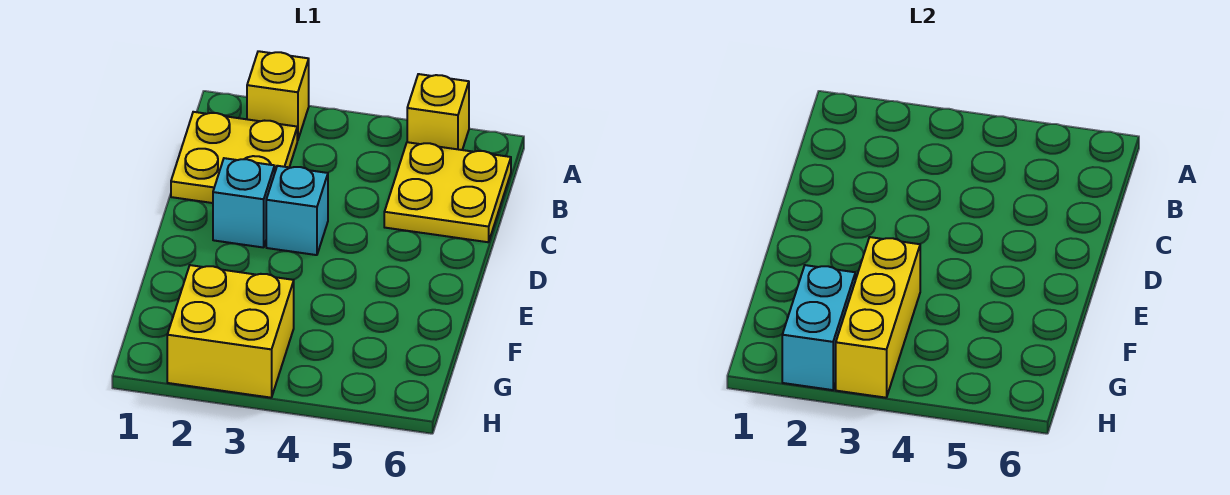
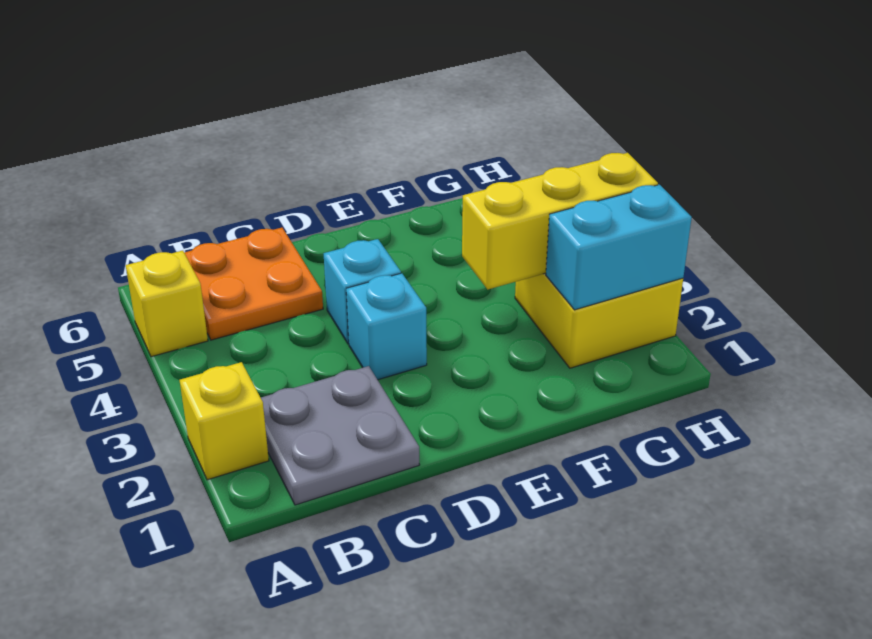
yellow 2x2 plate [171,112,297,203] -> grey 2x2 plate [261,366,419,505]
yellow 2x2 plate [384,142,511,242] -> orange 2x2 plate [184,228,323,340]
cyan 1x1 brick [213,158,275,248] -> cyan 1x1 brick moved to [324,239,401,344]

